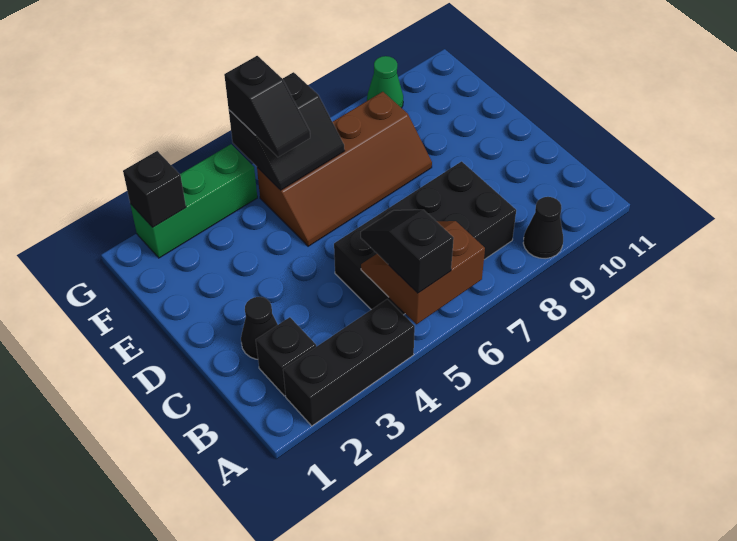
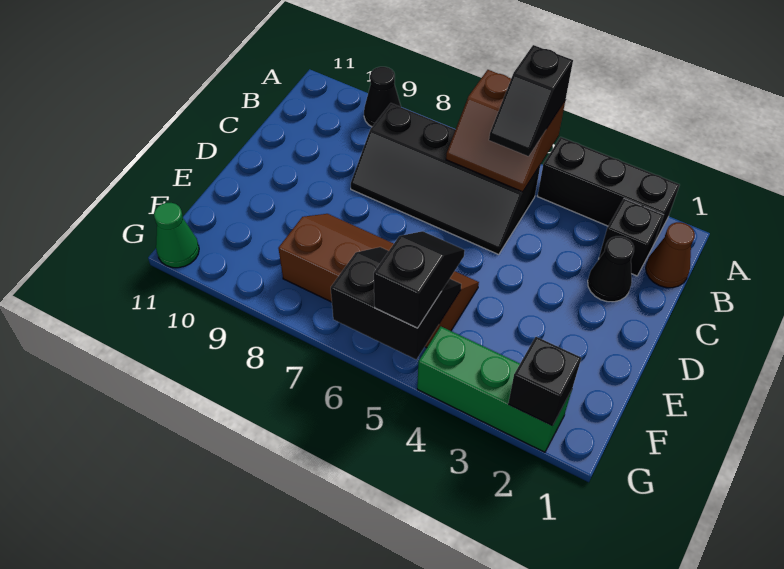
none -> brown 1x1 cone [646,222,695,288]
black 2x4 brick [334,161,516,315] -> black 2x4 slope [351,103,540,254]
green 1x1 cone [367,56,403,108] -> green 1x1 cone moved to [154,203,199,268]

